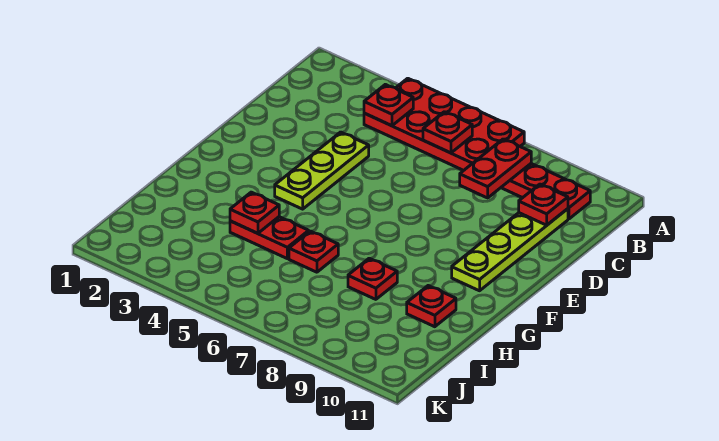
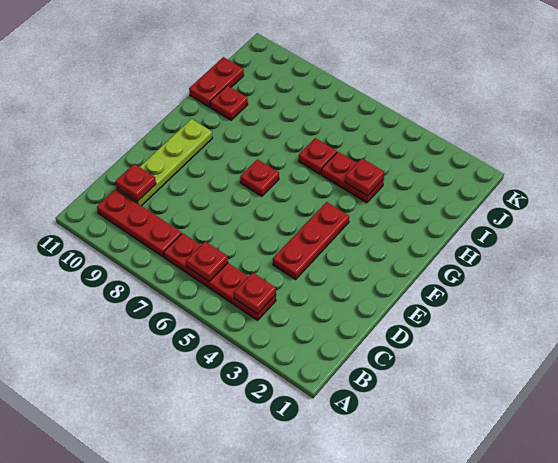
red 2x4 plate [364,78,524,170] -> red 1x4 plate [164,233,276,320]
red 1x2 plate [460,139,531,198] -> red 1x2 plate moved to [189,57,244,107]
lime 1x3 plate [275,132,369,209] -> red 1x3 plate [273,202,349,279]
red 1x1 plate [348,258,397,299] -> red 1x1 plate moved to [240,159,279,196]

